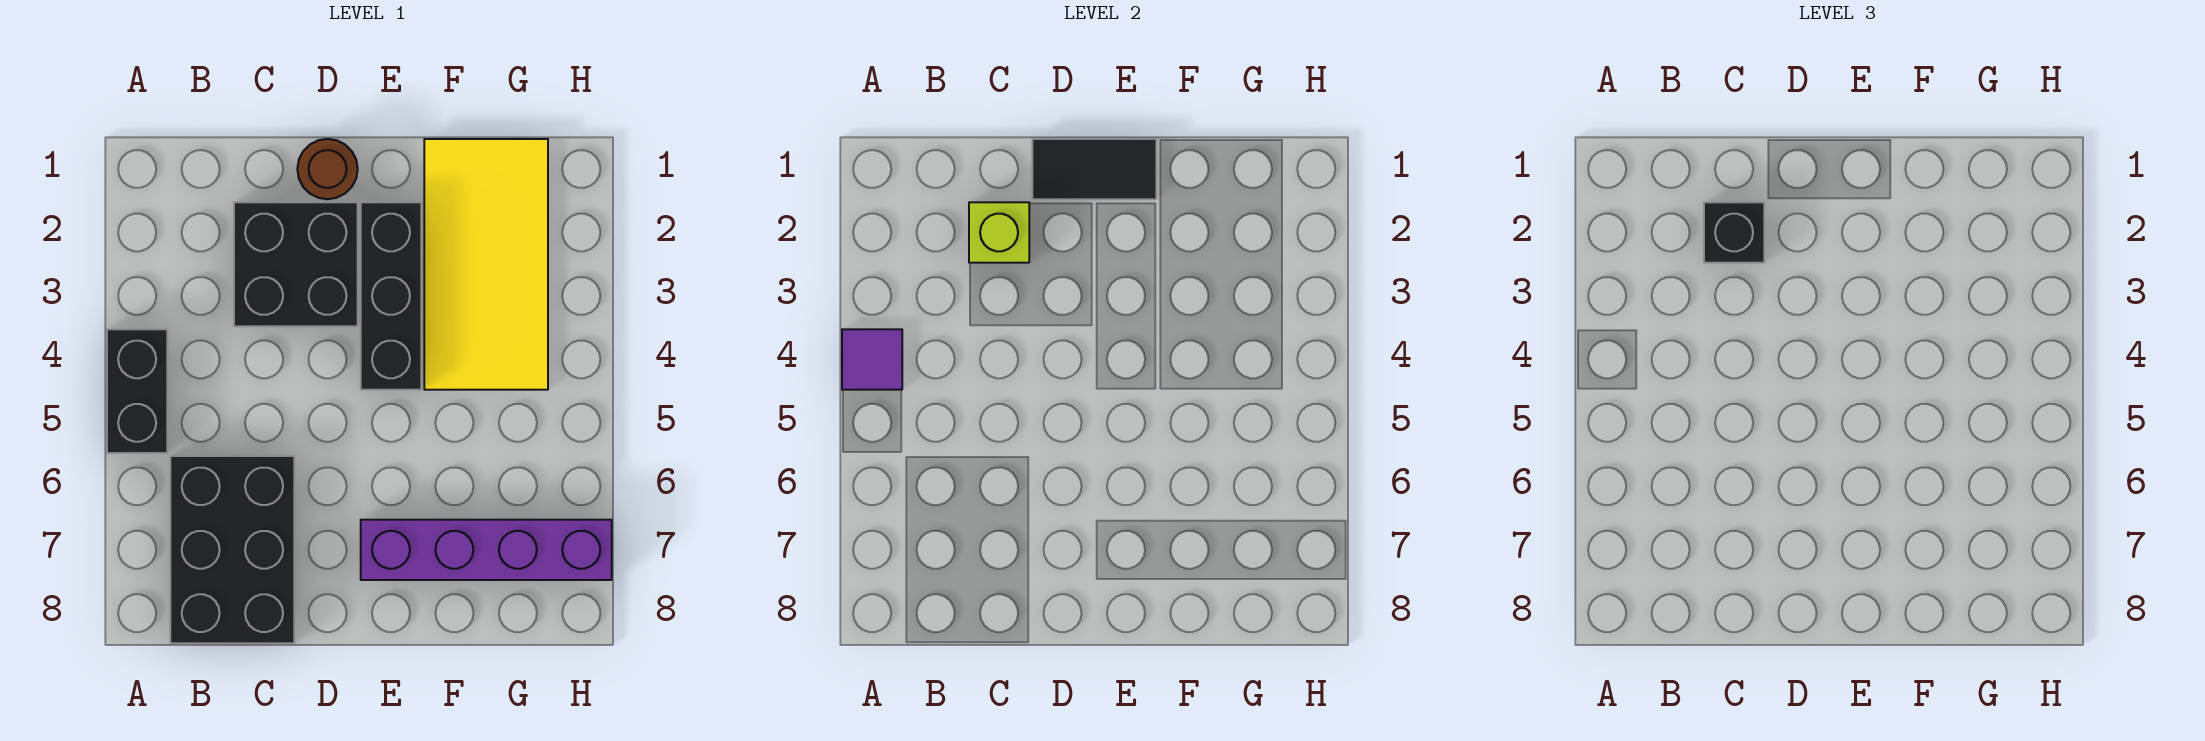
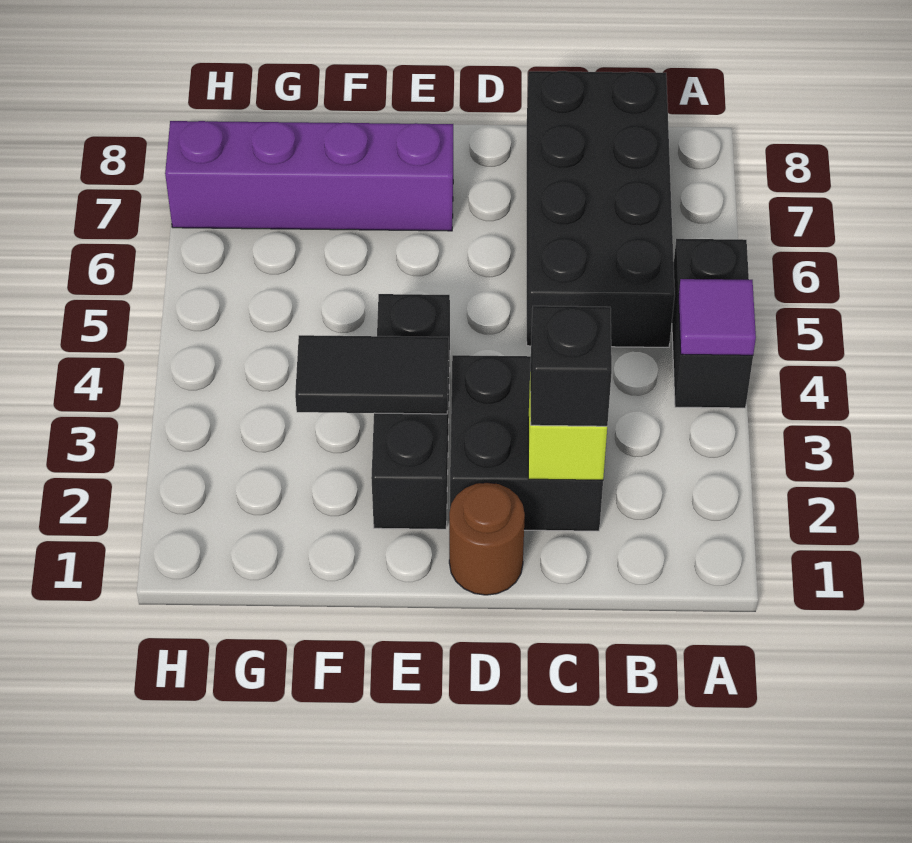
black 2x3 brick [170,456,294,643] -> black 2x4 brick [527,71,675,347]
black 1x2 tile [1032,139,1156,199] -> black 1x2 tile moved to [295,335,449,414]
yellow 2x4 tile [424,139,548,390] -> none

